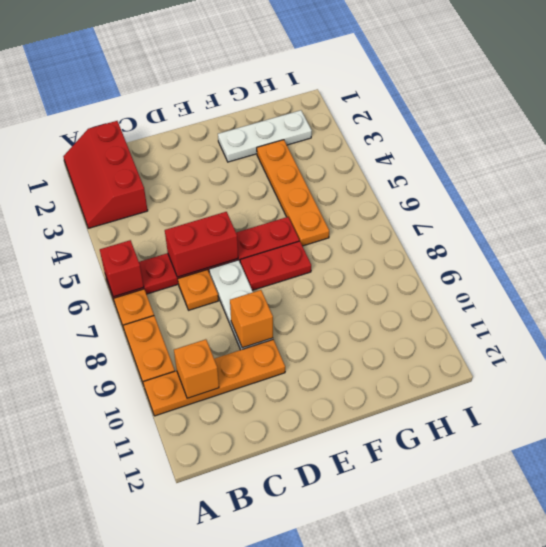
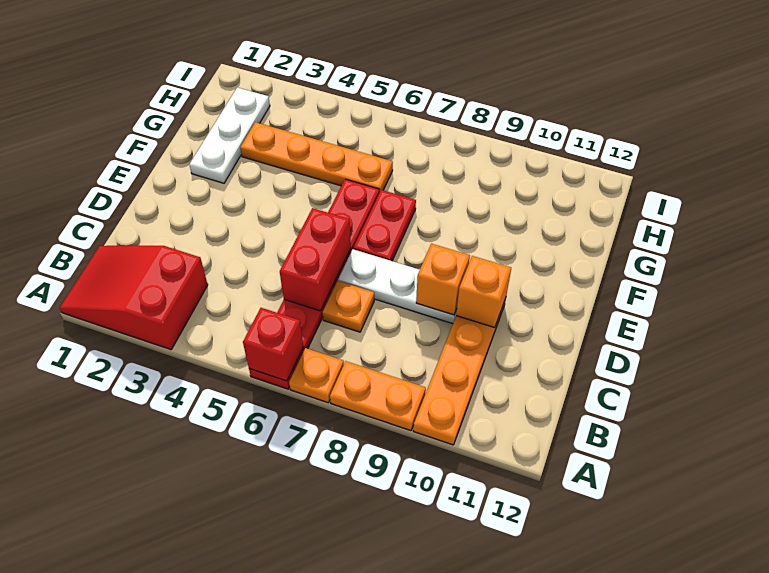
red 2x3 slope [63,121,148,228] -> red 2x3 slope turned to [60,246,208,350]
orange 1x1 brick [174,339,219,398] -> orange 1x1 brick moved to [456,256,511,328]

